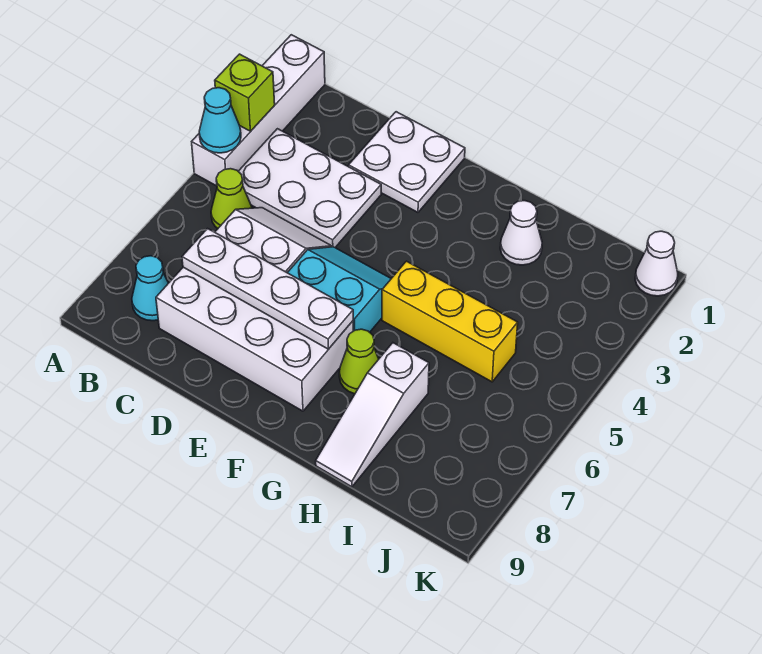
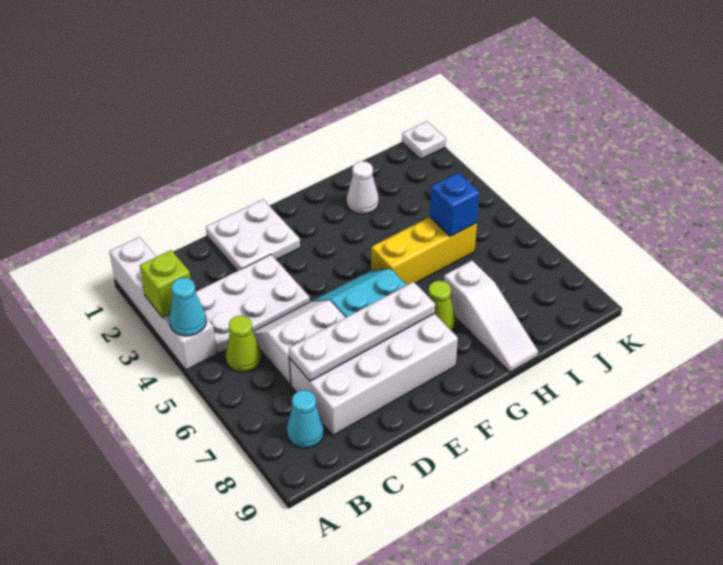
none -> blue 1x1 brick [430,173,480,236]
white 1x1 cone [635,231,678,296] -> white 1x1 plate [402,121,446,159]

